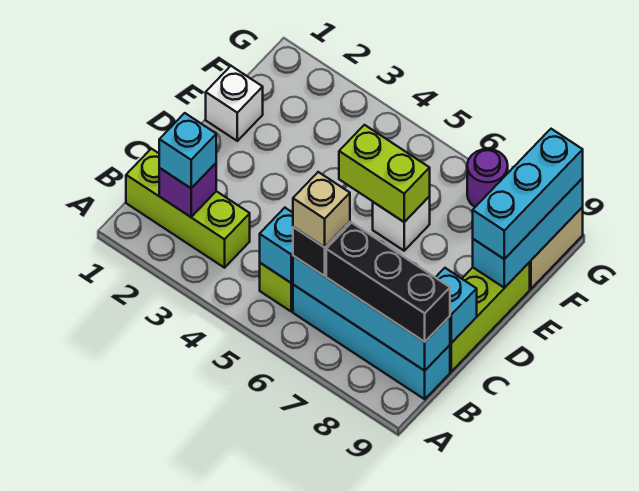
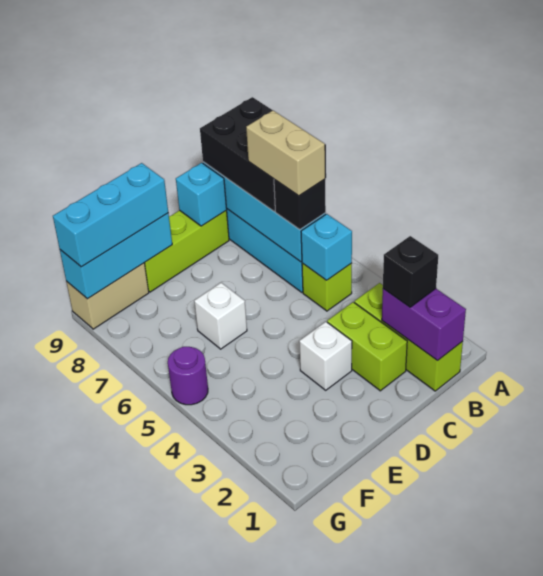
purple 1x1 brick [159,163,216,217] -> purple 1x2 brick [382,289,466,361]
cyan 1x1 brick [159,113,216,188] -> black 1x1 brick [383,236,438,307]
tan 1x1 brick [293,172,350,247] -> tan 1x2 brick [246,111,325,196]
black 1x3 brick [326,223,450,342] -> black 2x3 brick [200,97,326,211]
white 1x1 brick [206,66,263,141] -> white 1x1 brick moved to [299,322,352,390]
lime 1x2 brick [339,125,430,222] -> lime 1x2 brick moved to [327,302,407,391]
purple 1x1 round brick [467,149,508,207] -> purple 1x1 round brick moved to [168,347,208,405]

